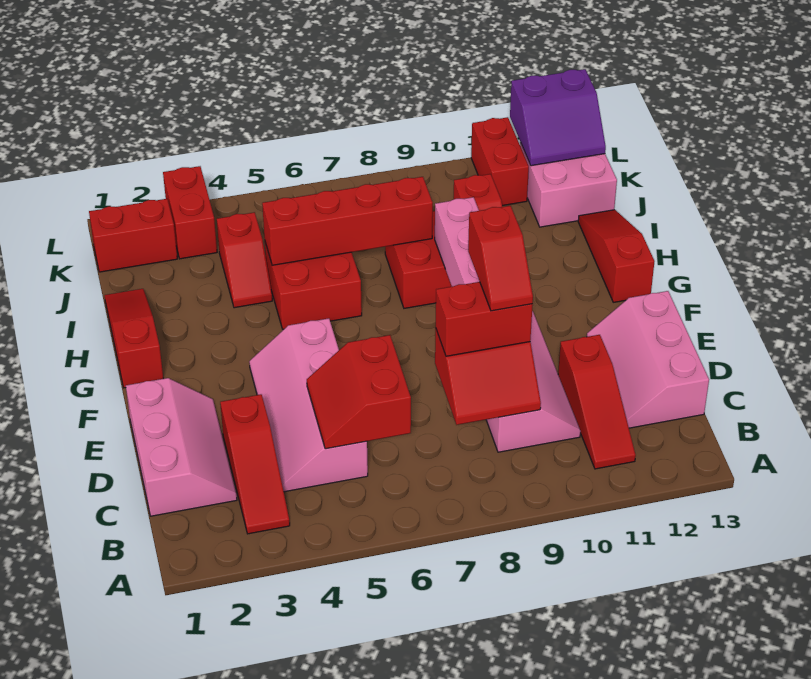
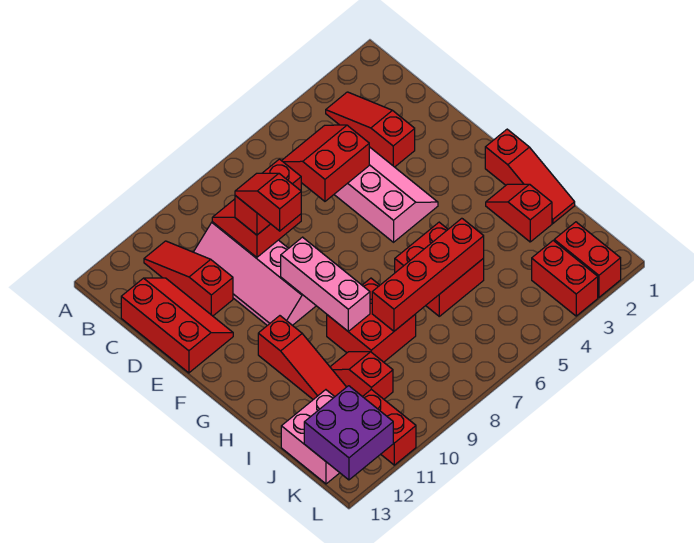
pink 2x3 slope [126,378,237,516] -> none
red 2x2 slope [307,335,411,449] -> red 2x2 slope turned to [282,125,369,201]
pink 2x3 slope [587,291,709,428] -> red 2x3 slope [121,278,233,373]
red 1x3 slope [578,210,655,302] -> red 1x3 slope moved to [258,316,346,400]
red 1x2 slope [217,212,272,308] -> red 1x2 slope moved to [486,184,552,242]
red 1x2 brick [89,199,177,272] -> red 1x2 brick turned to [554,222,621,297]
purple 2x2 slope [510,69,606,166] -> purple 2x2 brick [304,386,393,480]

